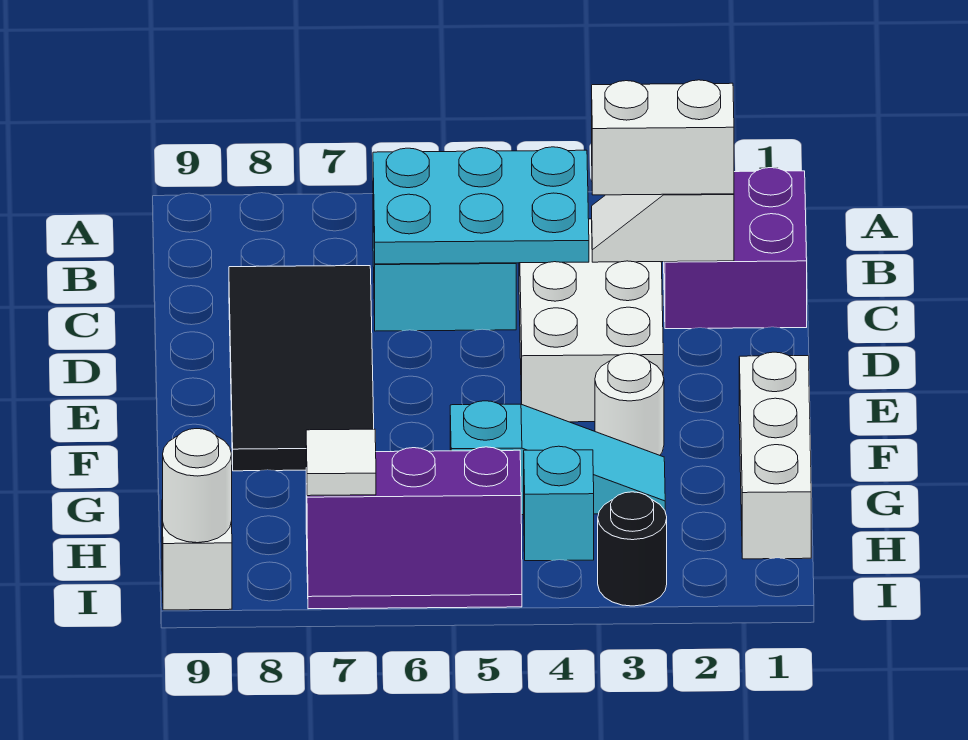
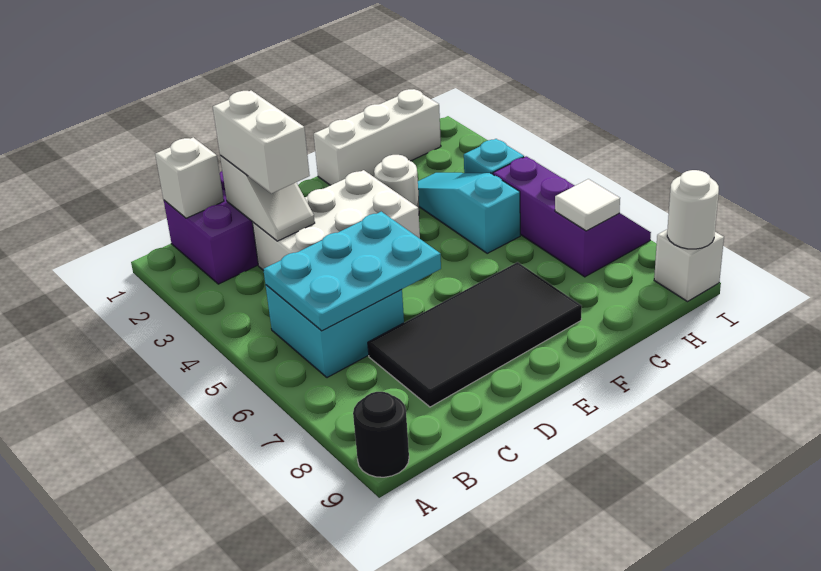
none -> white 1x1 brick [155,137,224,218]
cyan 2x3 plate [373,147,589,264] -> cyan 2x3 plate turned to [263,212,441,331]
black 1x1 round brick [598,492,667,606] -> black 1x1 round brick moved to [353,392,409,477]

